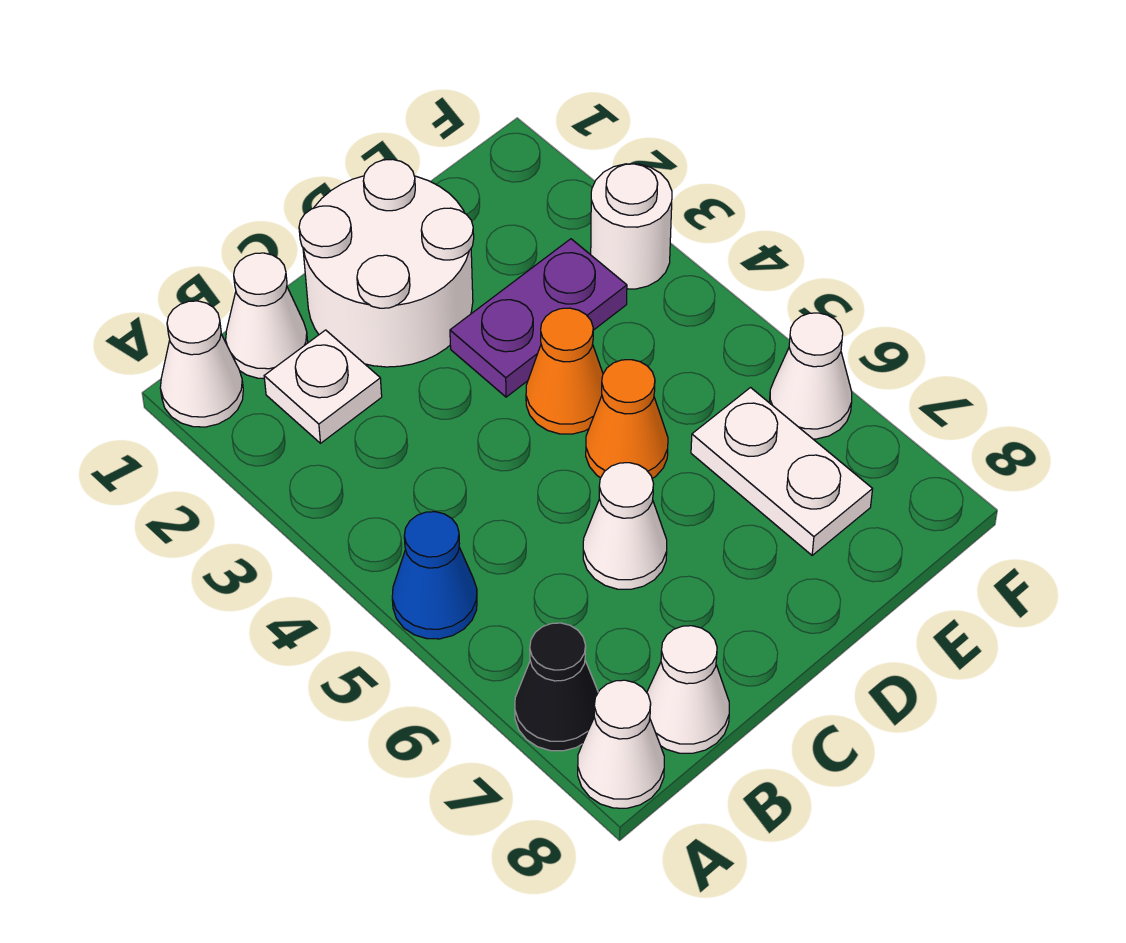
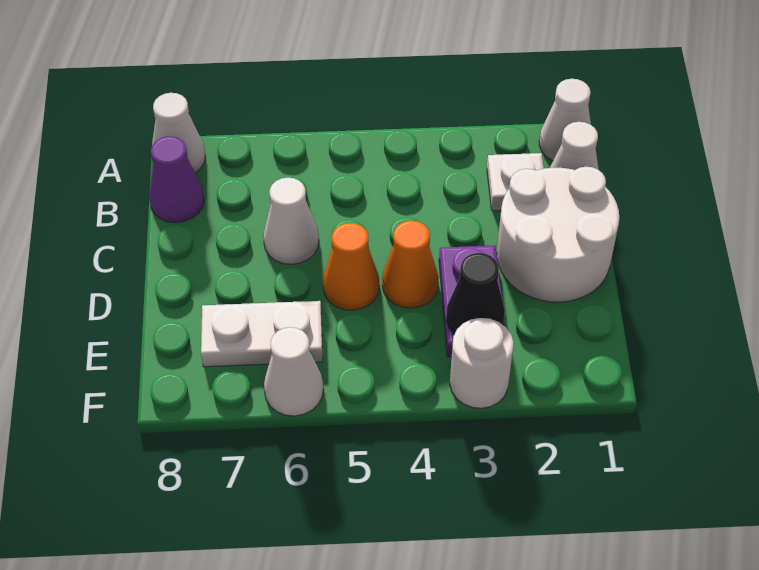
blue 1x1 cone [392,512,477,639] -> none
black 1x1 cone [515,623,598,751] -> black 1x1 cone moved to [446,253,505,334]
white 1x1 cone [647,626,729,753] -> purple 1x1 cone [149,136,204,223]

